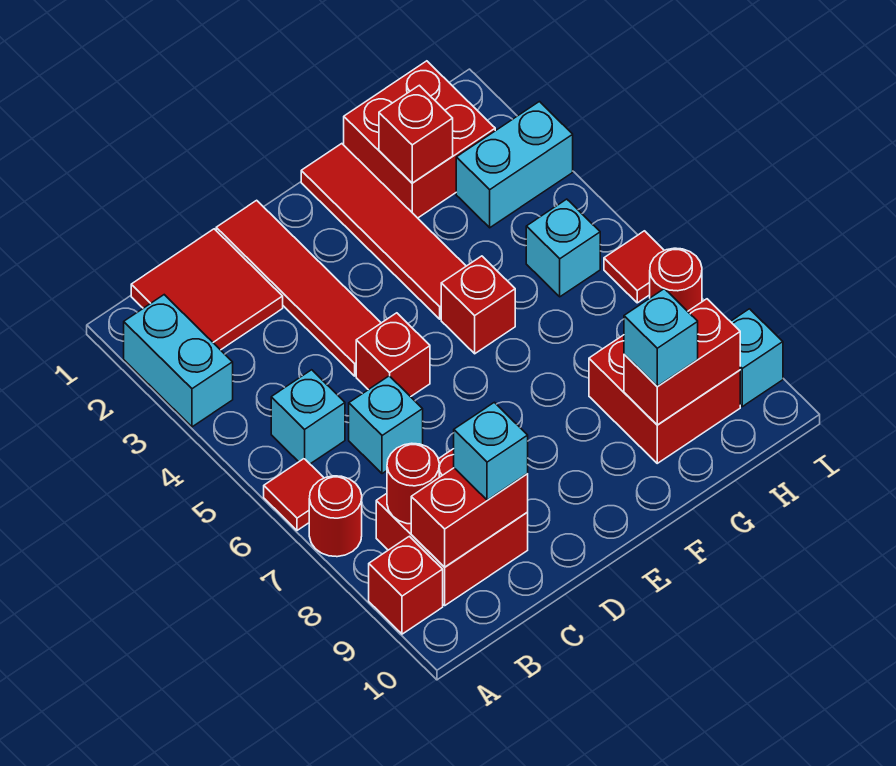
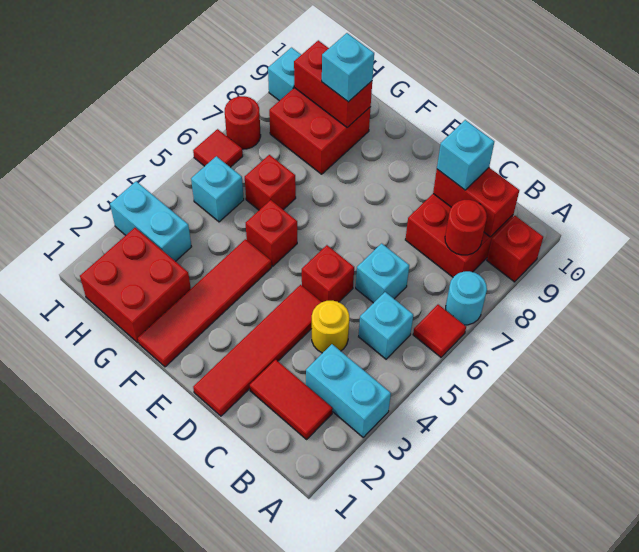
cyan 1x2 brick [124,295,233,427] -> cyan 1x2 brick turned to [306,344,391,437]
red 1x1 round brick [309,476,362,557] -> cyan 1x1 round brick [446,271,487,325]
red 2x2 tile [131,229,283,350] -> red 1x2 tile [250,360,333,439]
none -> yellow 1x1 round brick [312,301,349,353]
red 1x1 brick [379,85,453,183] -> red 1x1 brick moved to [245,155,296,210]

